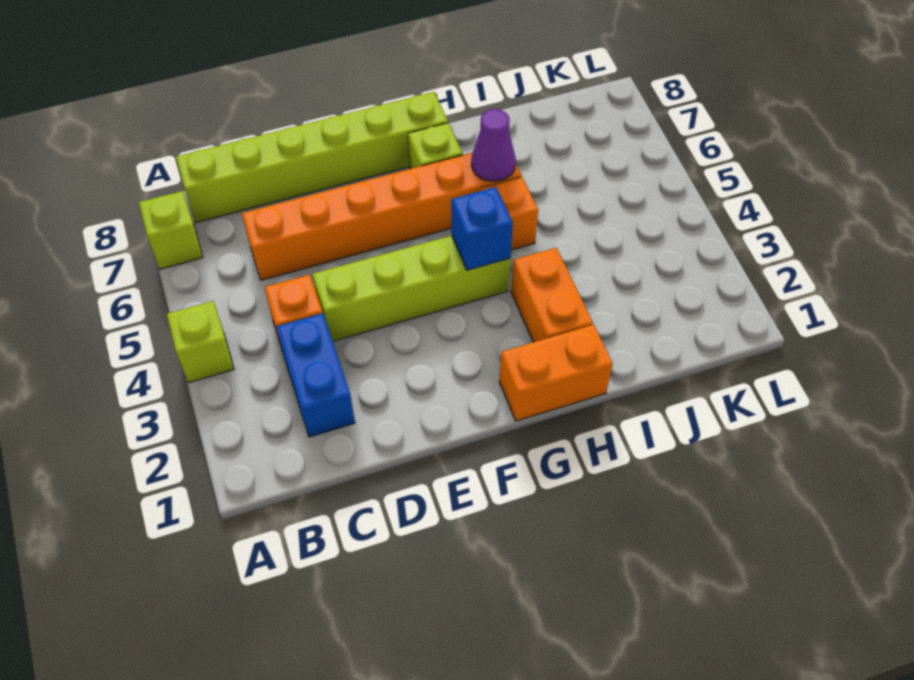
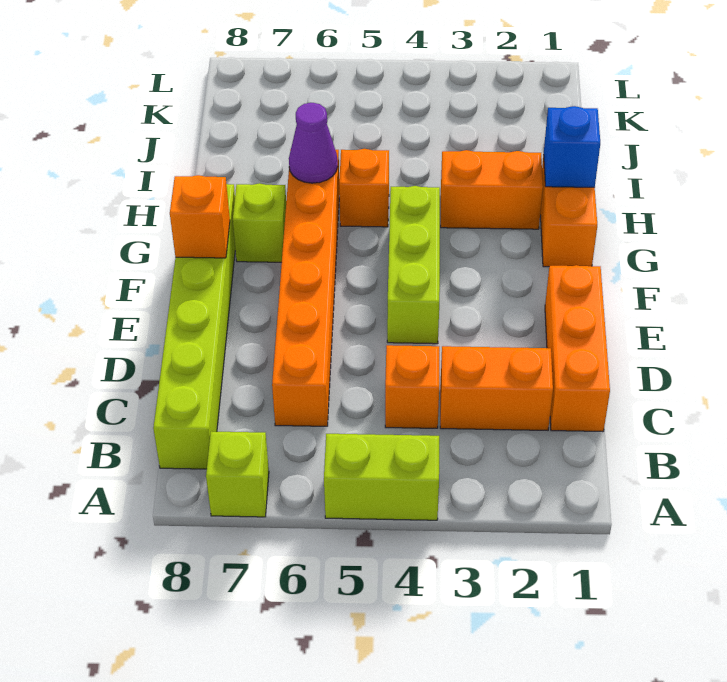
lime 1x1 brick [167,301,234,382] -> lime 1x2 brick [324,434,439,520]
none -> orange 1x3 brick [545,265,610,432]
blue 1x2 brick [277,313,355,437] -> orange 1x2 brick [440,346,553,430]
lime 1x4 brick [312,236,510,341] -> lime 1x3 brick [387,186,440,344]
none -> orange 1x1 brick [170,175,230,258]
blue 1x1 brick [451,187,513,270] -> blue 1x1 brick moved to [544,106,600,187]

